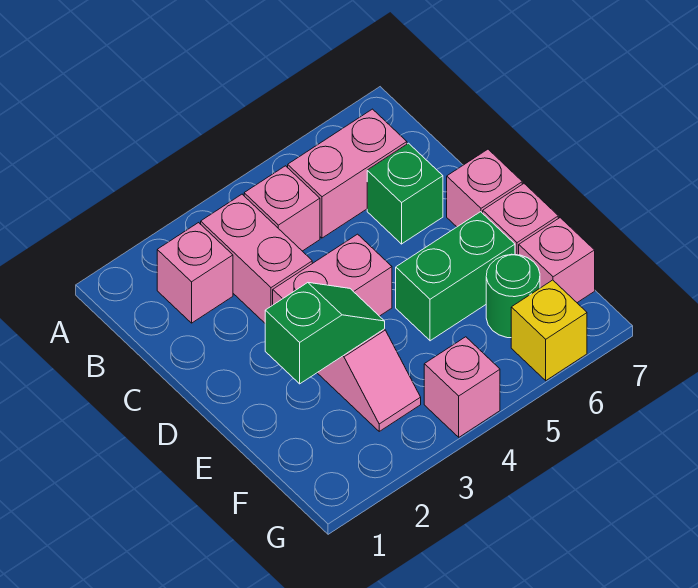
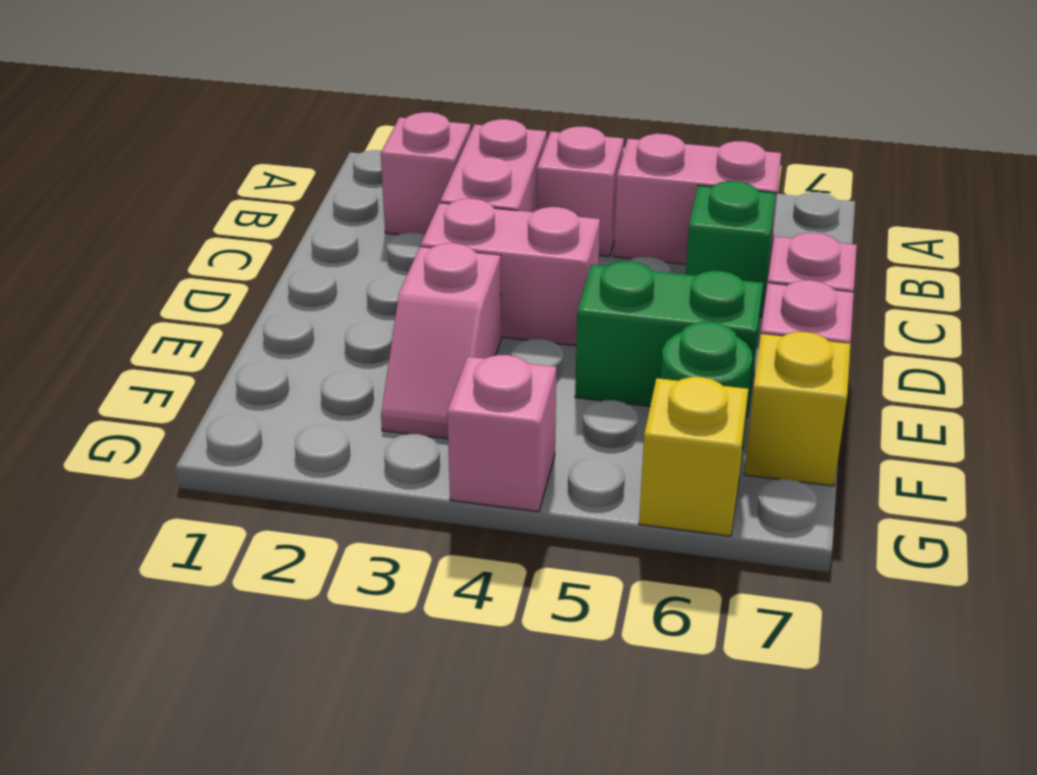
green 1x2 slope [265,283,385,384] -> none
pink 1x1 brick [519,218,595,303] -> yellow 1x1 brick [744,332,851,486]

